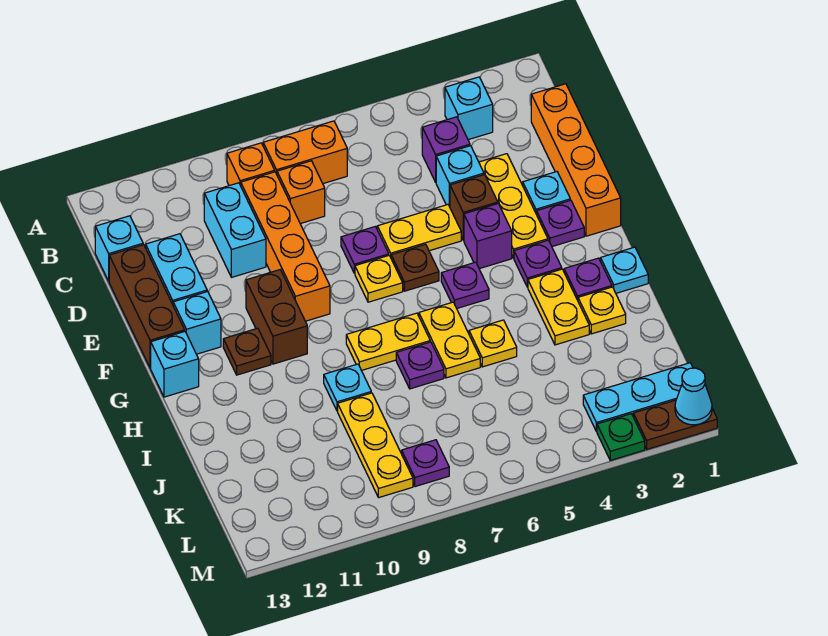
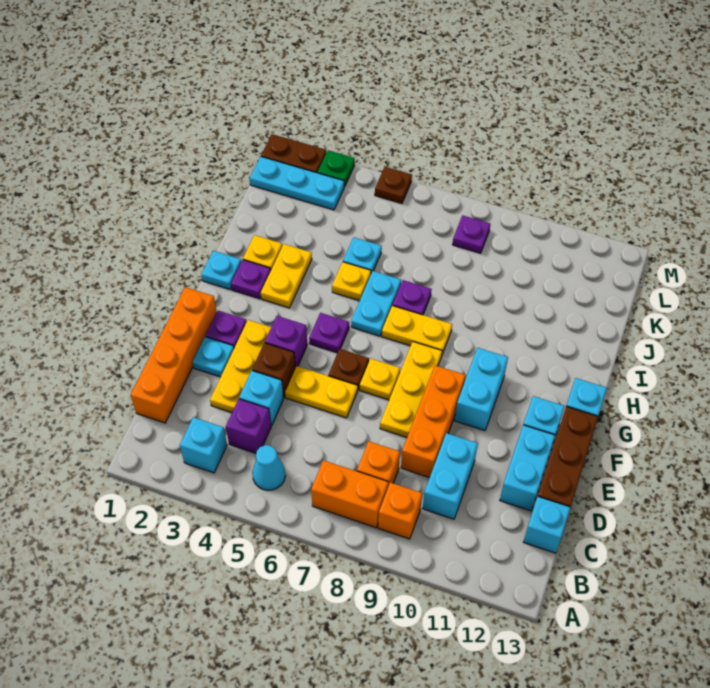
orange 1x4 brick [241,172,330,321] -> orange 1x3 brick [401,365,465,478]
purple 1x1 plate [341,227,389,273] -> none
brown 1x2 brick [246,270,307,364] -> cyan 1x2 brick [455,348,508,431]
purple 1x1 plate [514,240,562,287] -> none
brown 1x1 plate [223,328,271,375] -> brown 1x1 plate moved to [375,167,412,203]
yellow 1x2 plate [419,302,480,378] -> cyan 1x2 plate [351,271,401,336]
cyan 1x1 plate [324,364,371,411] -> cyan 1x1 plate moved to [343,237,382,273]
yellow 1x3 plate [338,393,413,498] -> yellow 1x3 plate moved to [380,342,442,437]
cyan 1x1 cone [675,368,712,425] -> cyan 1x1 cone moved to [252,445,285,490]

